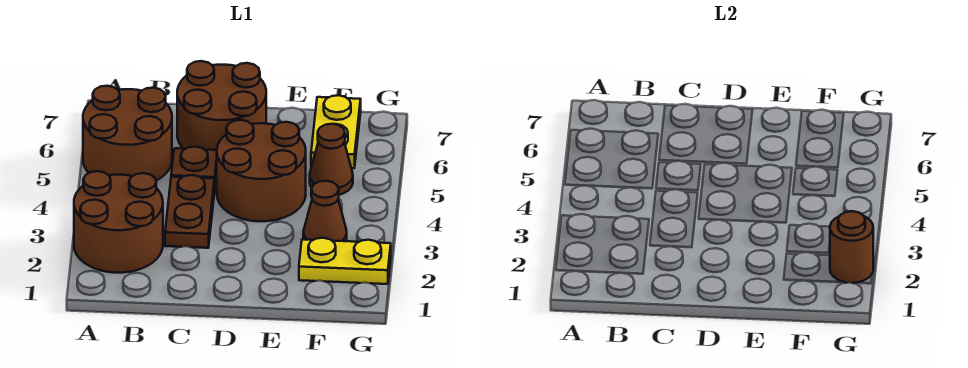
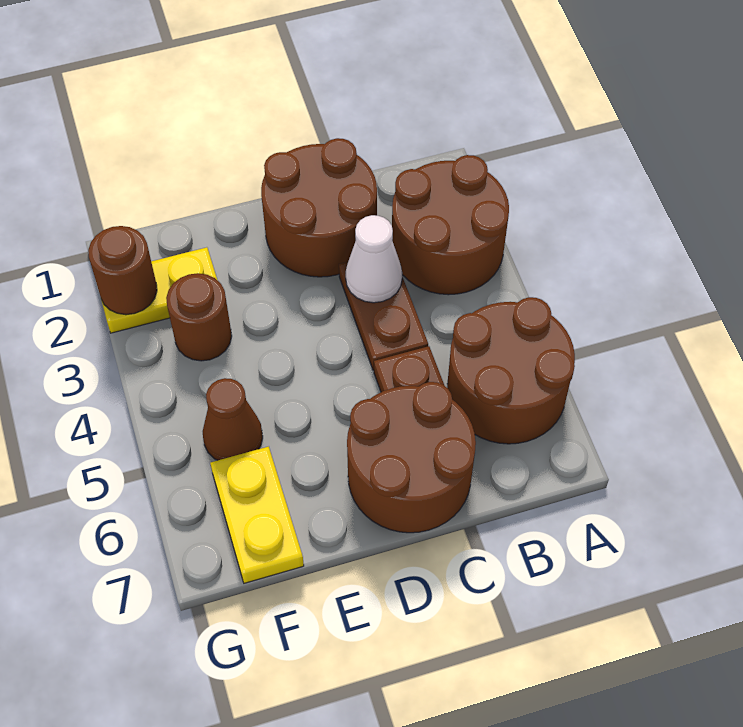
none -> white 1x1 cone [346,215,402,303]
brown 2x2 round brick [217,120,306,221] -> brown 2x2 round brick moved to [261,138,377,277]
brown 1x1 cone [303,181,347,241] -> brown 1x1 round brick [166,273,232,361]

